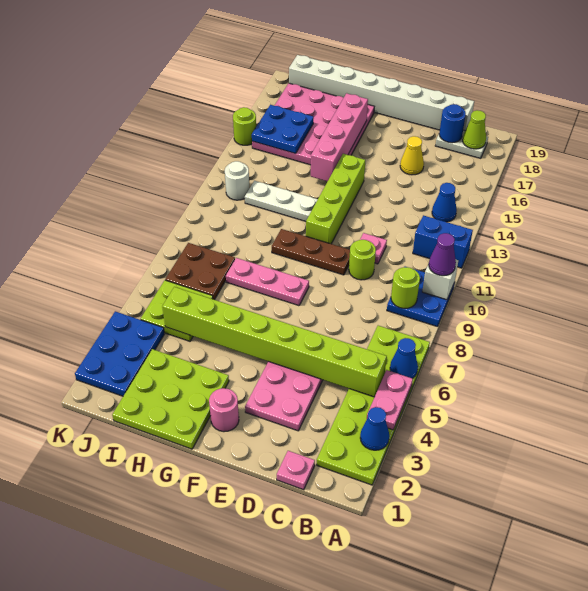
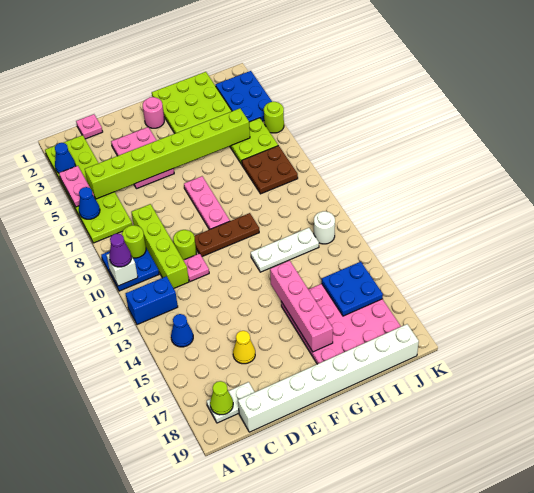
blue 1x1 round brick [439,104,466,143] -> none
pink 1x3 plate [226,258,309,306] -> pink 1x3 plate turned to [184,176,230,230]
lime 1x4 brick [306,154,365,244] -> lime 1x4 brick moved to [132,204,189,288]
lime 1x1 round brick [233,107,256,145] -> lime 1x1 round brick moved to [264,102,284,133]

